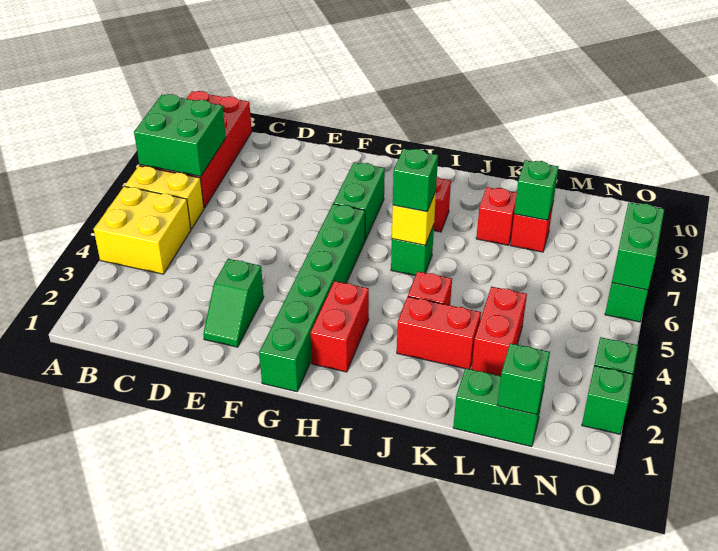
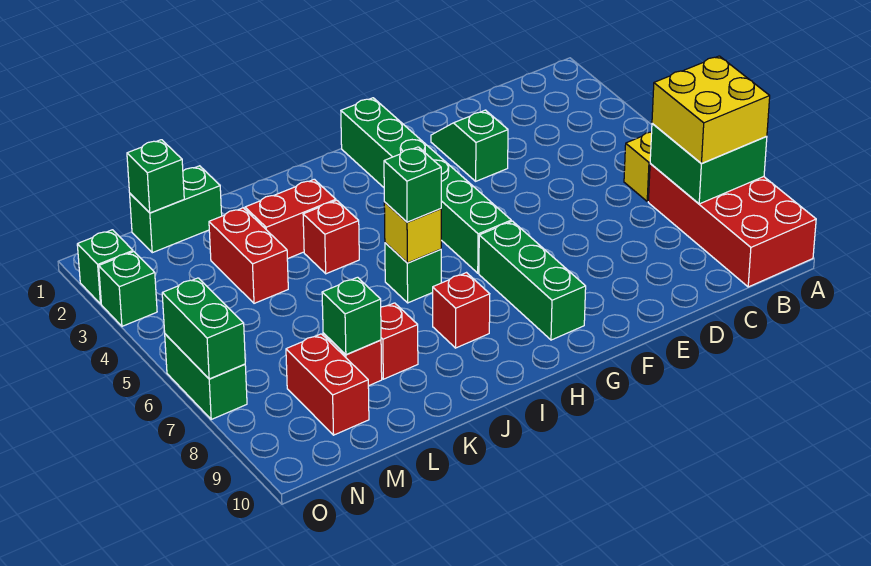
yellow 2x2 brick [94,186,191,274] -> yellow 2x2 brick moved to [652,56,770,164]
green 1x2 brick [333,162,385,240] -> green 1x3 brick [479,221,586,340]
red 1x2 brick [310,281,369,372] -> red 1x2 brick moved to [286,334,369,435]

